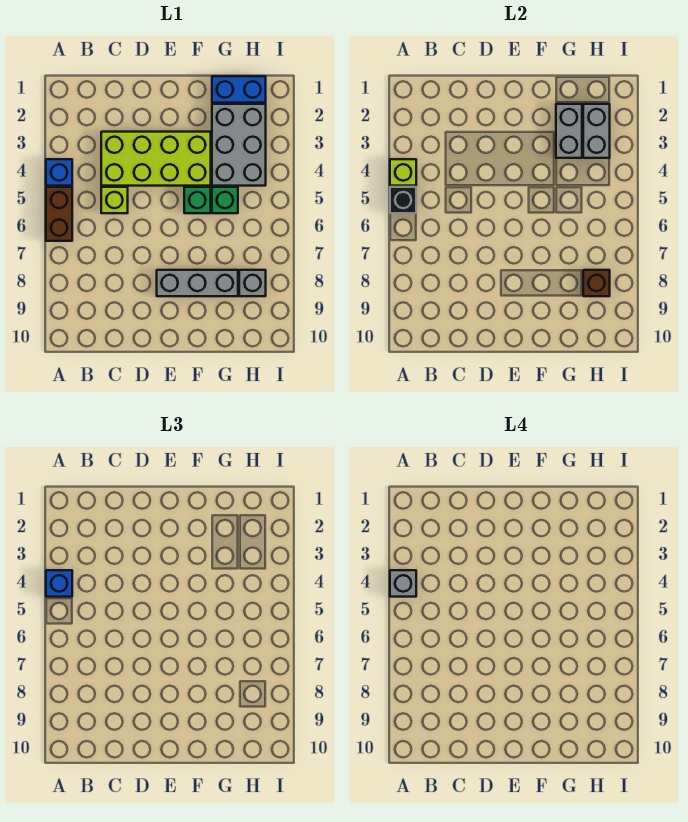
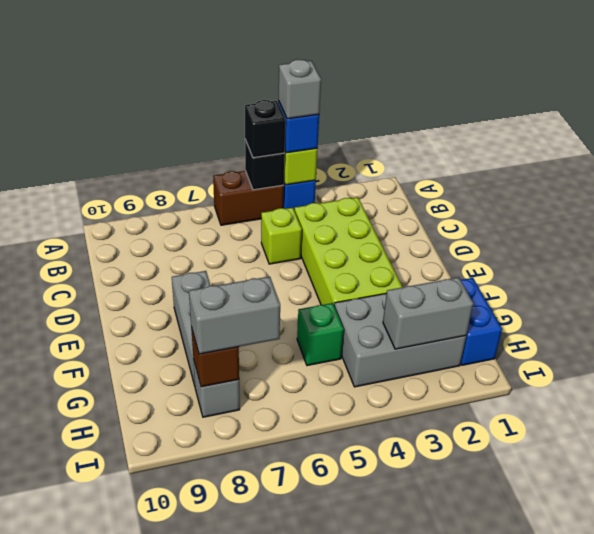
none -> black 1x1 brick [245,100,285,158]
green 1x1 brick [184,187,211,213] -> none
grey 1x2 brick [556,104,582,158] -> grey 1x2 brick moved to [189,277,280,354]

